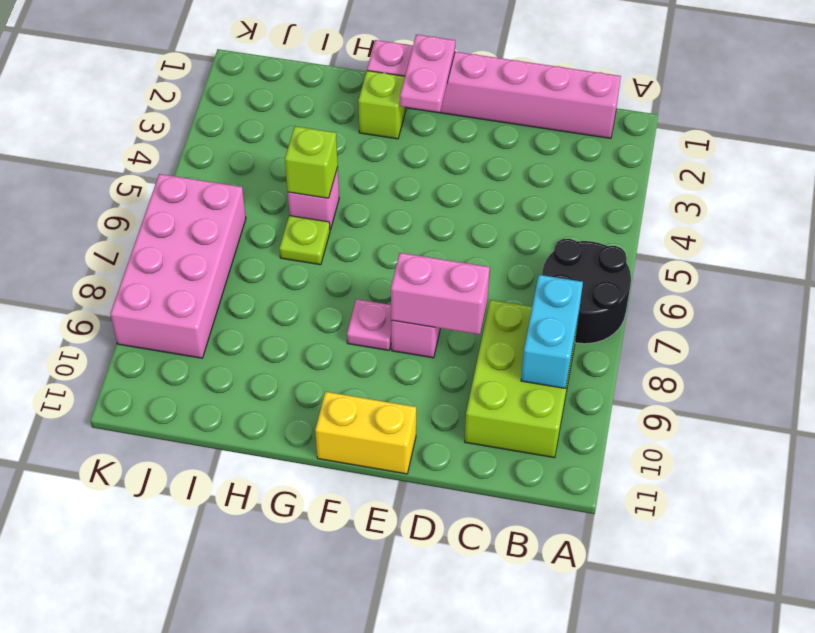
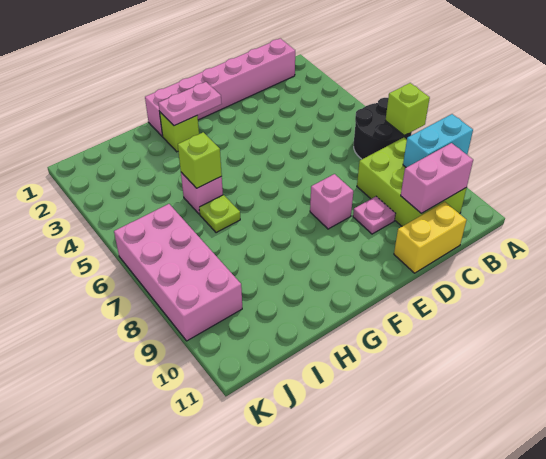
none -> lime 1x1 brick [386,83,430,135]
cyan 1x2 brick [521,275,583,389] -> cyan 1x2 brick turned to [403,114,473,167]
pink 1x2 brick [391,253,490,335] -> pink 1x2 brick moved to [401,143,473,213]
yellow 1x2 brick [315,392,416,474] -> yellow 1x2 brick moved to [394,202,466,273]
pink 1x2 plate [400,35,455,112] -> pink 1x2 plate turned to [158,82,221,126]
pink 1x1 plate [347,299,391,350] -> pink 1x1 plate moved to [353,196,396,234]

